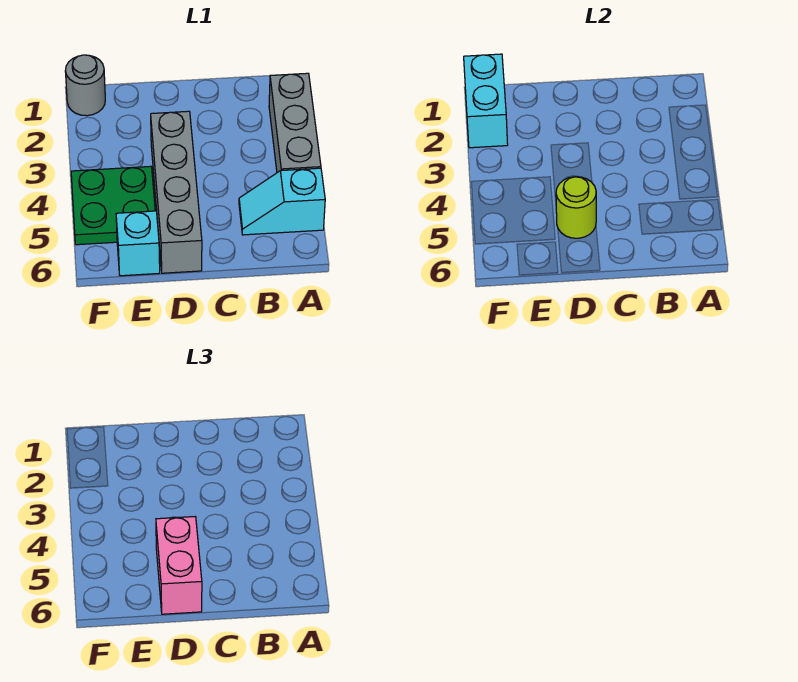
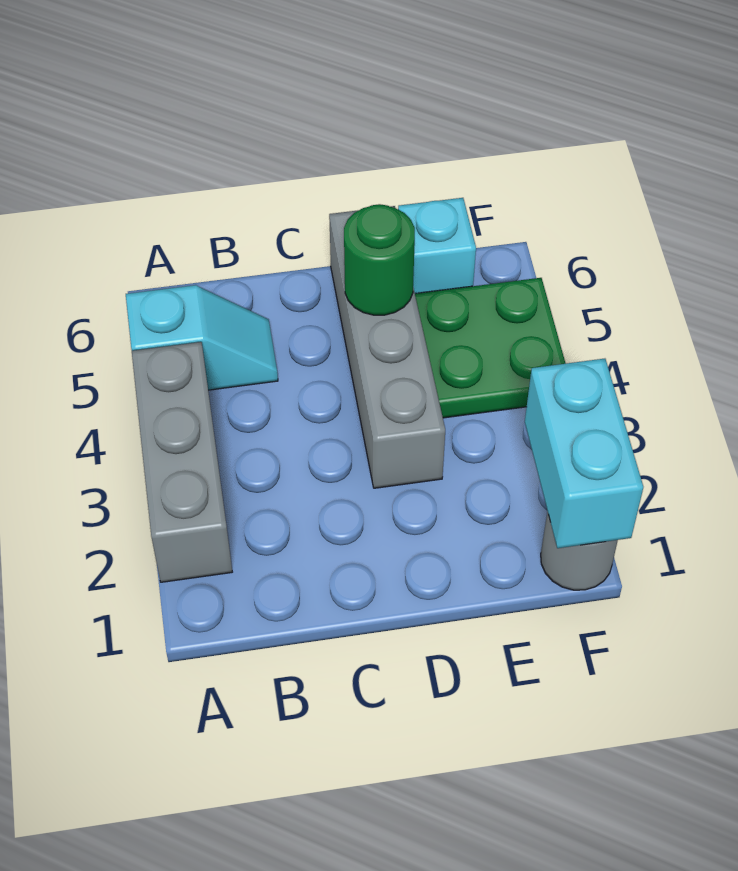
lime 1x1 round brick [556,177,596,238] -> green 1x1 round brick [344,204,415,315]
pink 1x2 brick [156,517,202,614] -> none

